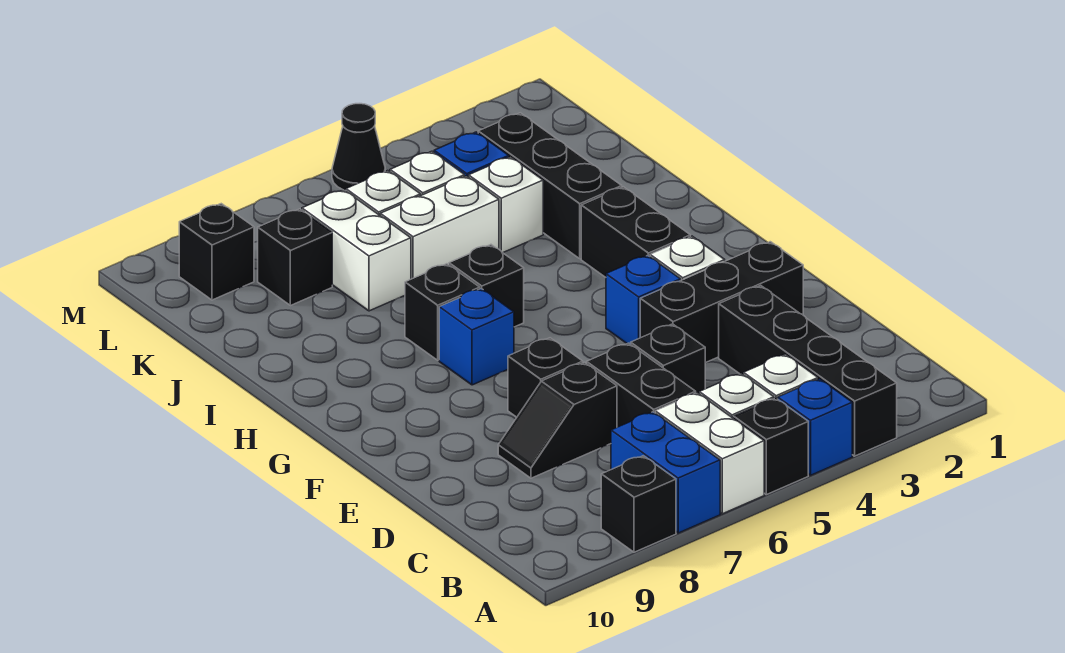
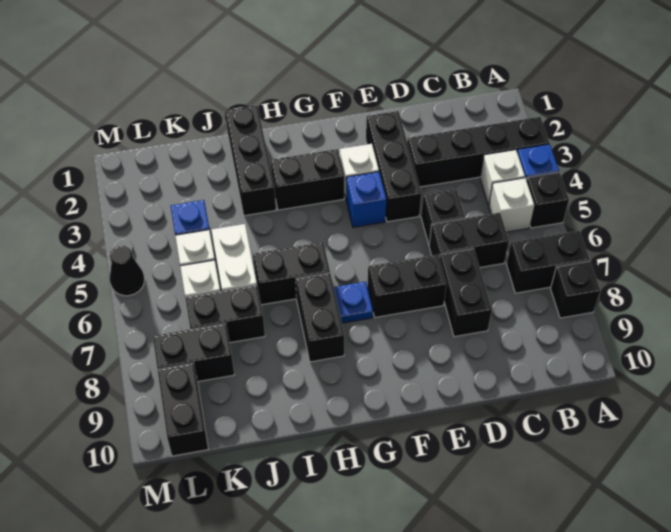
white 1x2 brick [655,393,764,514] -> none
blue 1x2 brick [611,412,720,533] -> black 1x2 brick [507,231,590,293]
black 1x2 slope [498,362,617,478] -> black 1x2 brick [440,248,492,337]
black 1x1 brick [508,338,583,417] -> black 1x2 brick [367,255,447,317]
blue 1x1 brick [439,288,514,385] -> blue 1x1 plate [334,282,373,323]
black 1x1 brick [449,245,524,327] -> black 1x2 brick [253,242,330,305]
black 1x1 brick [405,264,480,360] -> black 1x2 brick [296,273,344,362]
black 1x3 brick [478,113,622,259] -> black 1x3 brick turned to [225,105,276,216]
white 1x1 brick [469,157,543,253] -> none
white 1x2 brick [302,190,411,311] -> black 1x2 brick [185,285,265,343]
black 1x1 brick [258,209,332,306] -> black 1x2 brick [153,323,234,382]
black 1x1 brick [179,204,254,300] -> black 1x2 brick [157,363,208,456]

